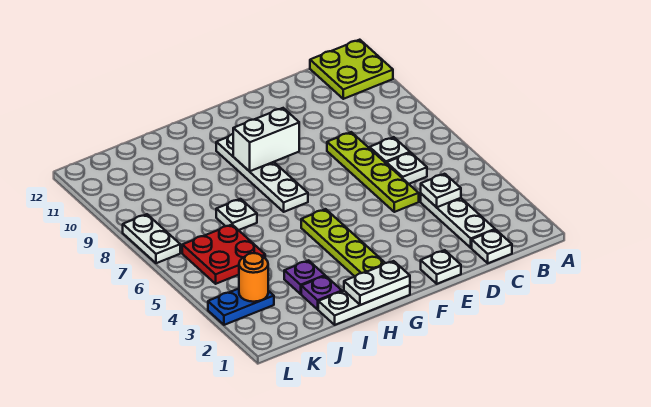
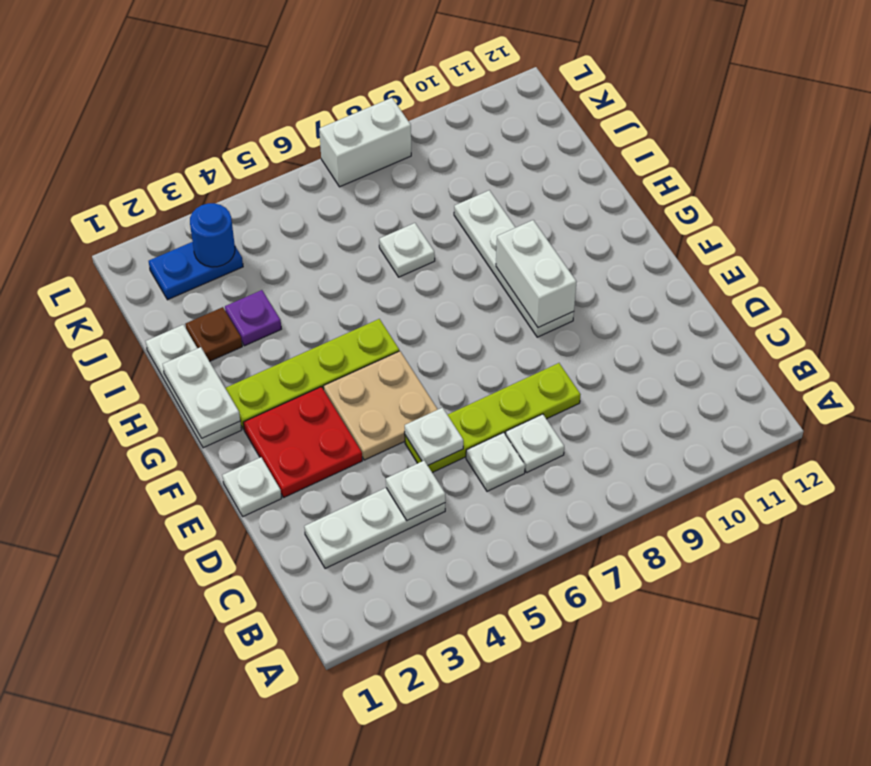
lime 2x2 plate [310,40,393,99] -> none
white 1x1 plate [472,230,512,263] -> white 1x1 plate moved to [405,408,463,465]
none -> tan 2x2 plate [323,351,438,460]
white 1x4 plate [216,134,308,212] -> white 1x4 plate turned to [454,190,574,337]
purple 1x1 plate [301,276,342,309] -> brown 1x1 plate [185,307,242,361]
red 2x2 plate [182,225,265,284] -> red 2x2 plate moved to [243,387,362,497]
blue 1x2 plate [208,289,274,325] -> blue 1x2 plate turned to [149,242,243,300]
orange 1x1 round brick [239,253,268,302] -> blue 1x1 round brick [190,203,235,267]
white 1x2 plate [123,214,180,263] -> white 1x2 brick [319,98,411,187]

